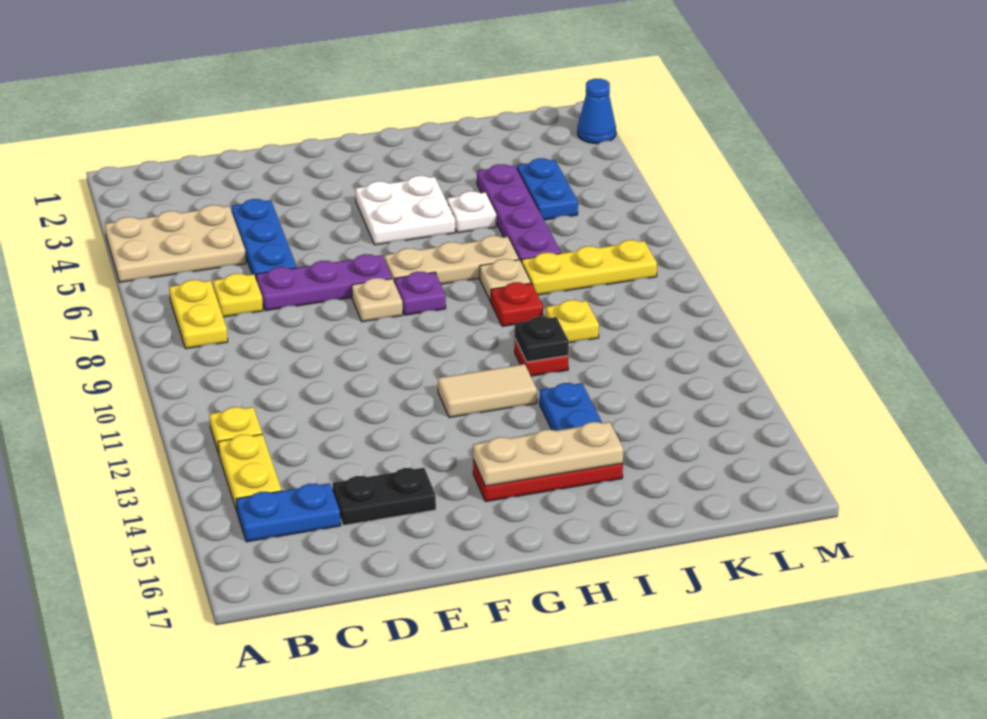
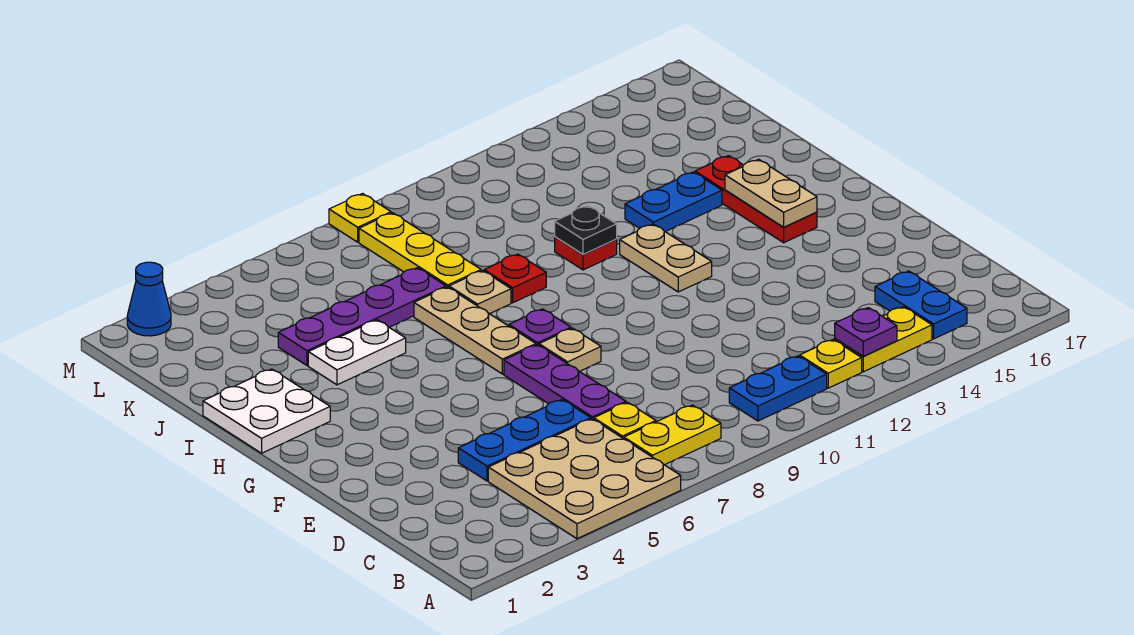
tan 2x3 plate [105,205,246,282] -> tan 3x3 plate [488,419,681,539]
none -> purple 1x1 plate [835,308,897,356]
black 1x2 plate [332,468,436,526] -> none
white 2x2 plate [355,175,455,245] -> white 2x2 plate moved to [203,369,330,453]
tan 1x2 tile [438,364,537,418] -> tan 1x2 plate [620,224,712,292]
tan 1x3 plate [473,422,623,486] -> tan 1x2 plate [725,159,817,227]
white 1x1 plate [447,191,496,233] -> white 1x2 plate [308,320,406,385]
yellow 1x1 plate [546,300,599,343] -> yellow 1x1 plate moved to [329,194,391,242]
blue 1x2 plate [517,158,578,220] -> blue 1x2 plate moved to [729,356,827,421]

